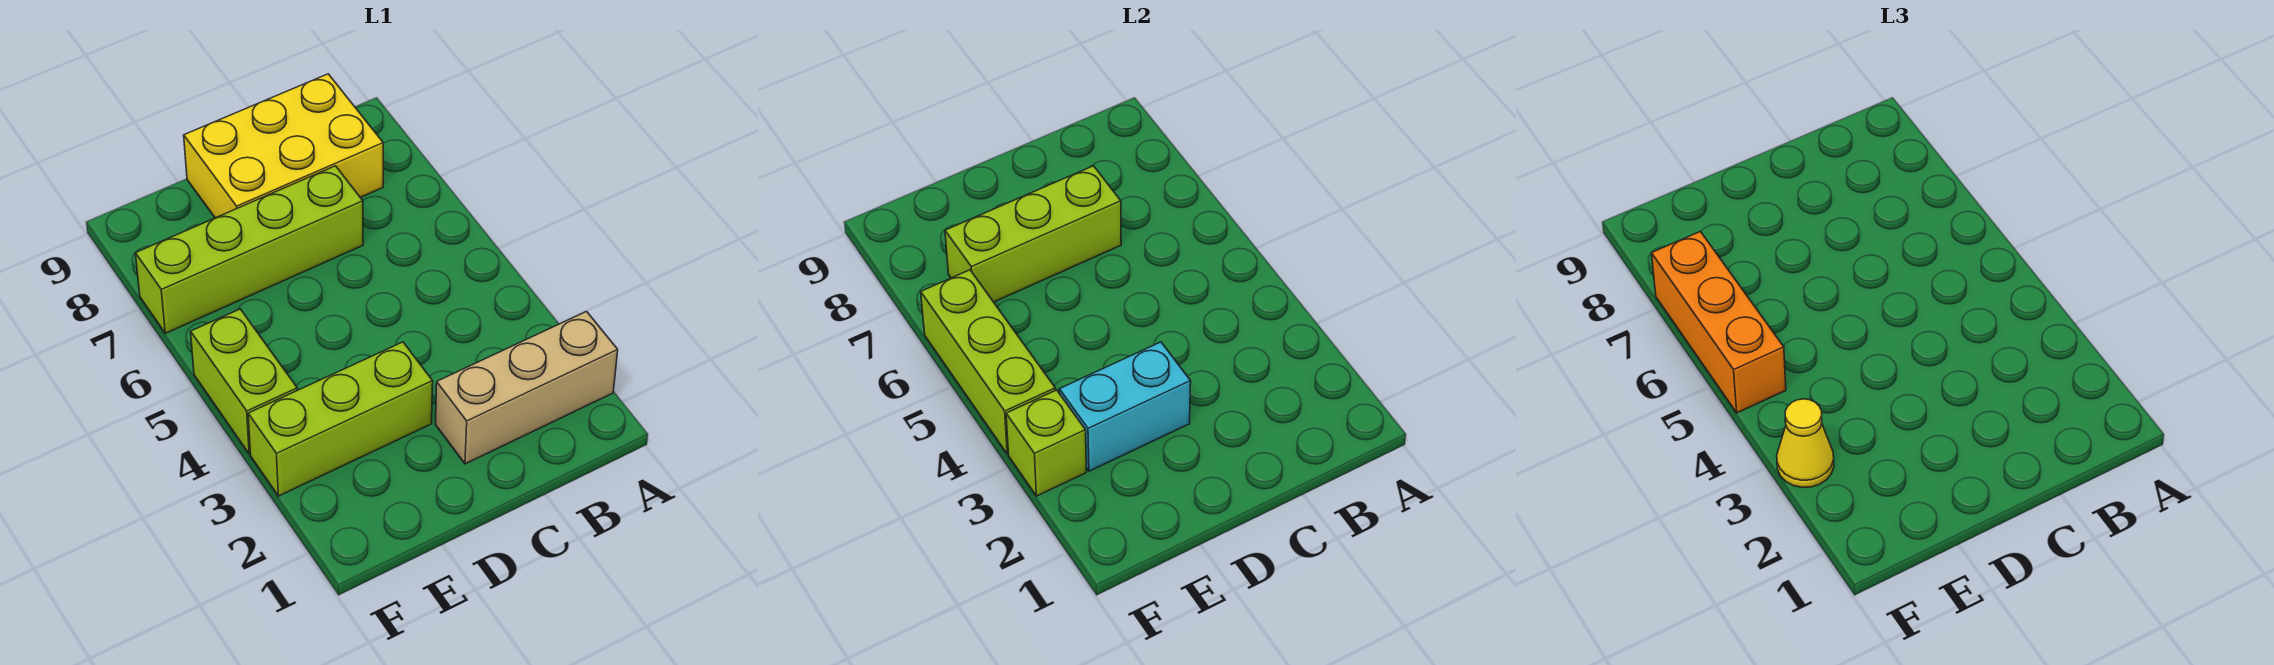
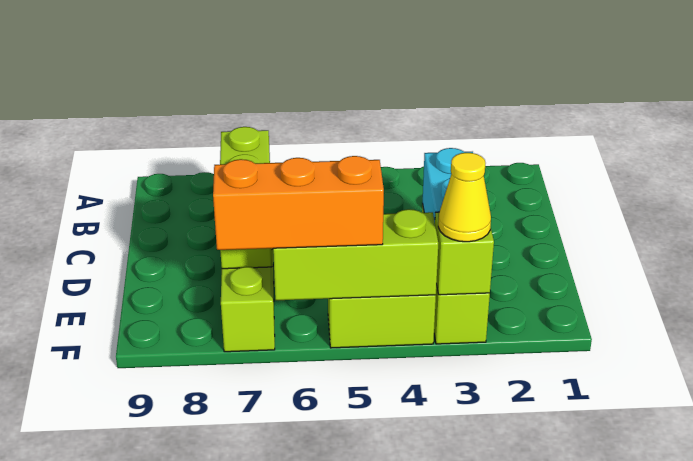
tan 1x3 brick [435,312,618,464] -> none
yellow 2x3 brick [184,74,383,218] -> none

